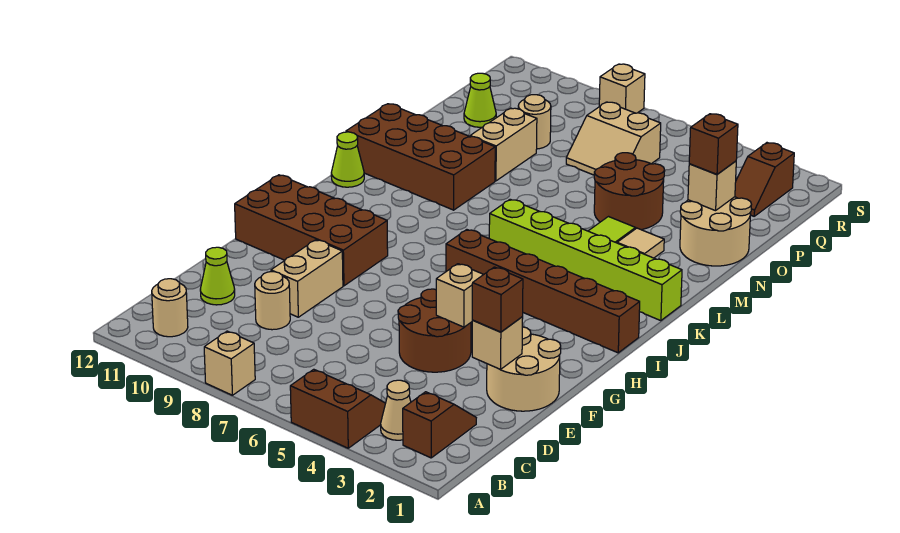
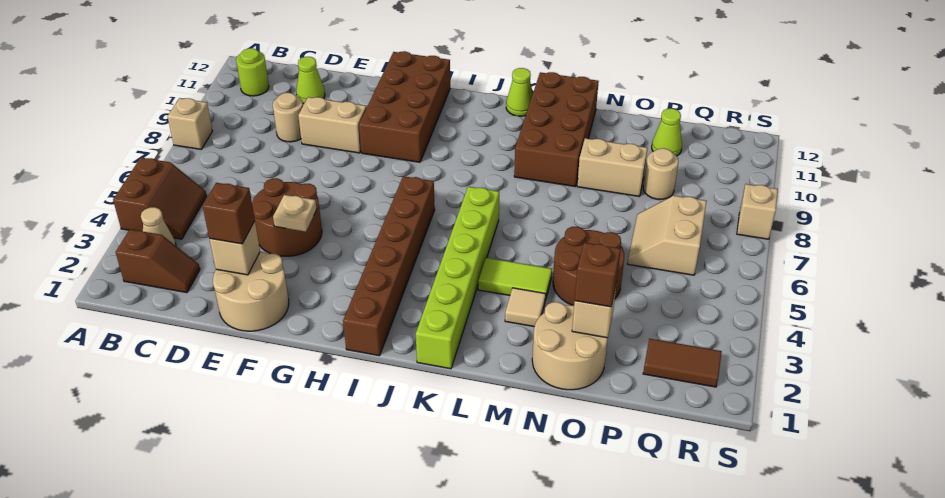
tan 1x1 round brick [152,279,188,337] -> lime 1x1 round brick [236,48,269,96]
tan 1x1 brick [436,264,483,327] -> tan 1x1 plate [273,195,317,232]
brown 1x2 slope [735,143,794,216] -> brown 1x2 tile [643,339,722,387]

